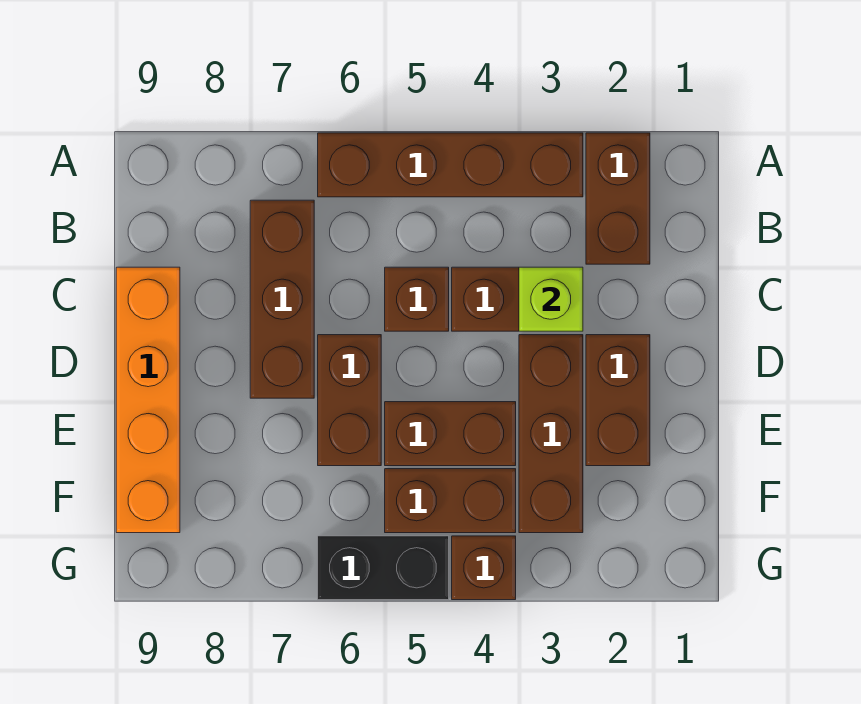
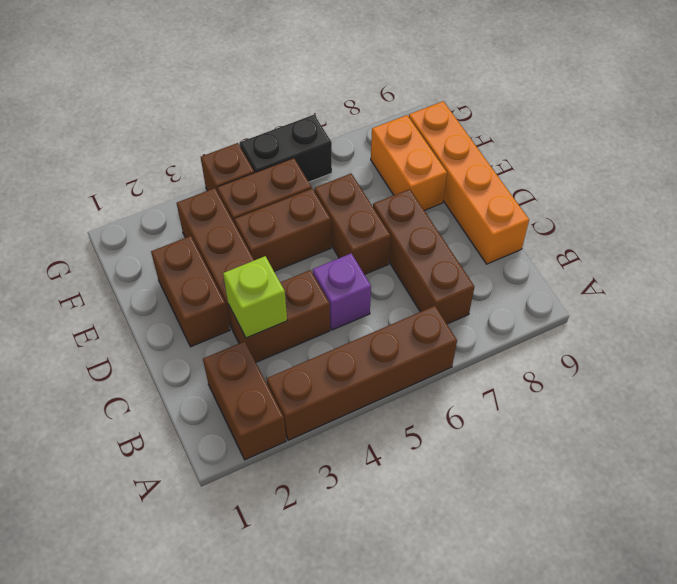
brown 1x1 brick [385,267,449,331] -> purple 1x1 brick [313,253,371,330]
none -> orange 1x2 brick [371,115,447,210]

